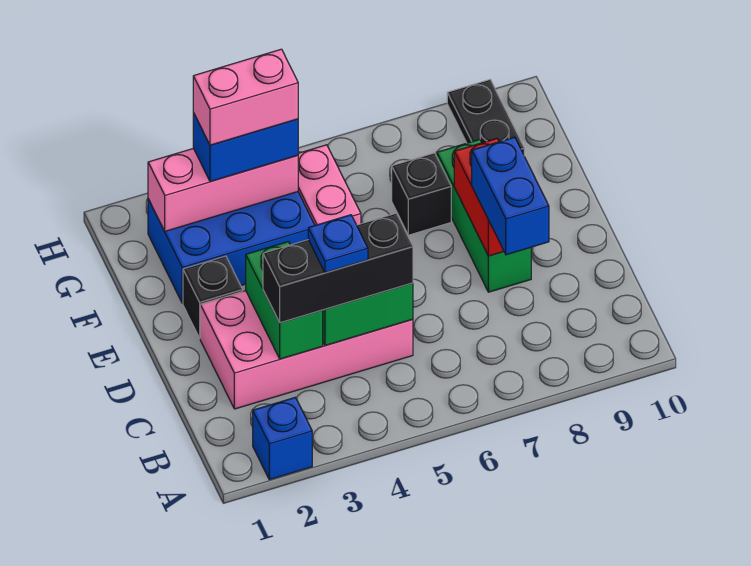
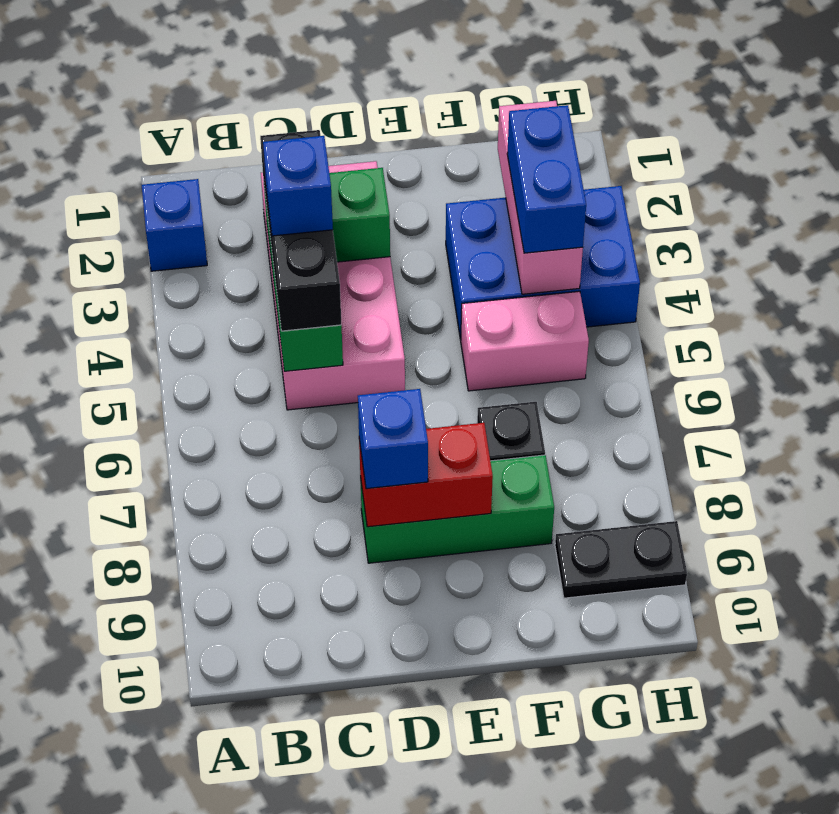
blue 1x1 plate [308,215,368,273] -> blue 1x1 brick [263,136,333,236]
blue 1x2 brick [472,137,549,255] -> blue 1x1 brick [358,389,428,489]
black 1x1 brick [183,256,243,338] -> none
blue 2x3 brick [148,192,315,303] -> blue 2x3 brick turned to [446,186,640,340]
pink 1x2 brick [193,49,298,145] -> none

